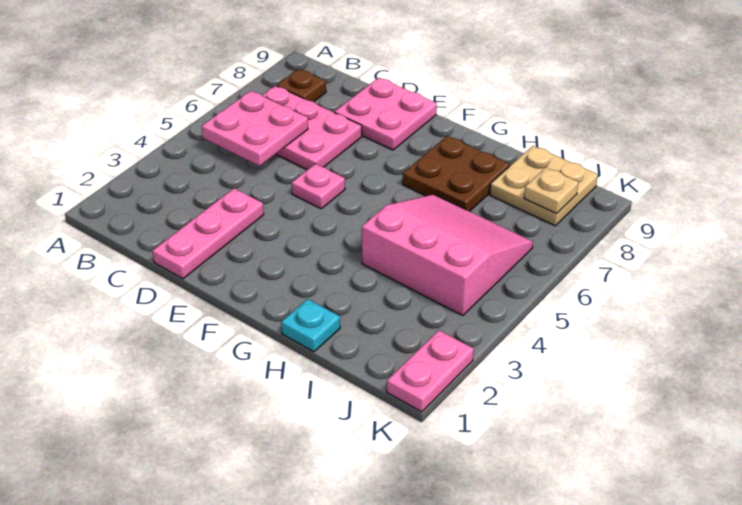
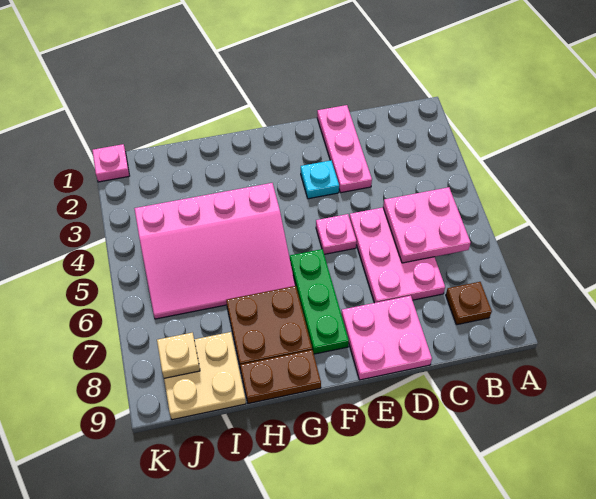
pink 2x3 plate [262,86,362,170] -> pink 2x3 plate turned to [349,207,445,303]
none -> green 1x3 plate [290,249,349,354]
none -> brown 1x2 plate [240,350,321,404]
cyan 1x1 plate [281,299,340,352] -> cyan 1x1 plate moved to [301,160,339,199]
pink 3x3 slope [362,194,533,316] -> pink 3x4 slope [134,183,295,319]
pink 1x2 plate [387,330,474,412] -> pink 1x1 plate [92,144,129,182]

